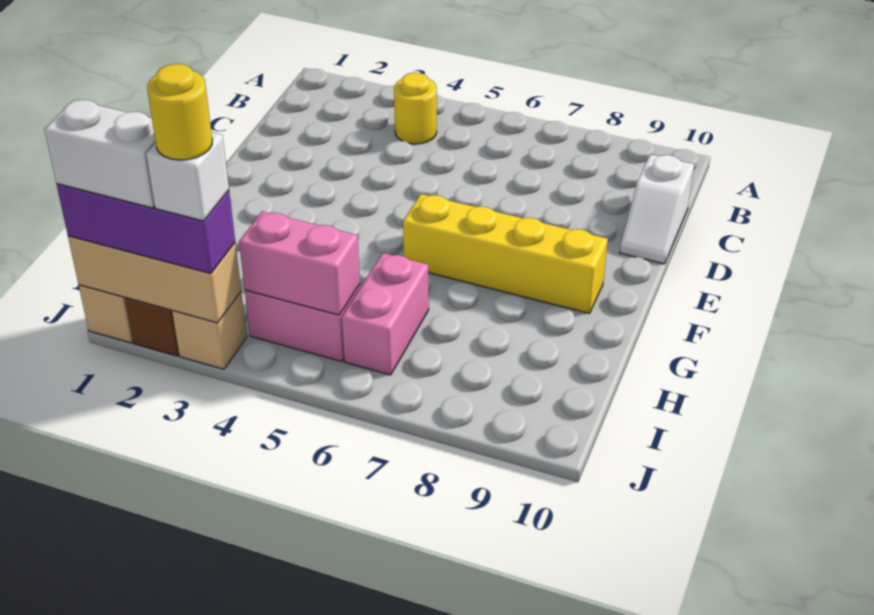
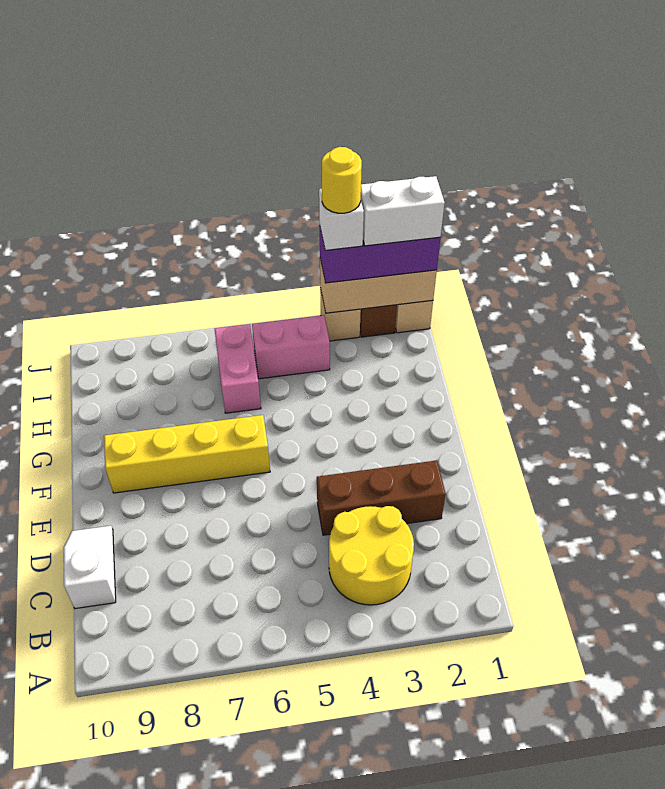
yellow 1x1 round brick [394,73,437,144] -> yellow 2x2 round brick [329,506,414,605]
none -> brown 1x3 brick [317,460,446,535]
pink 1x2 brick [239,211,360,315] -> none

